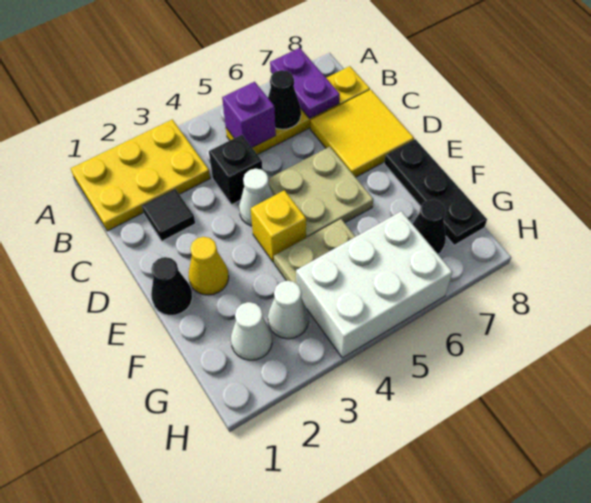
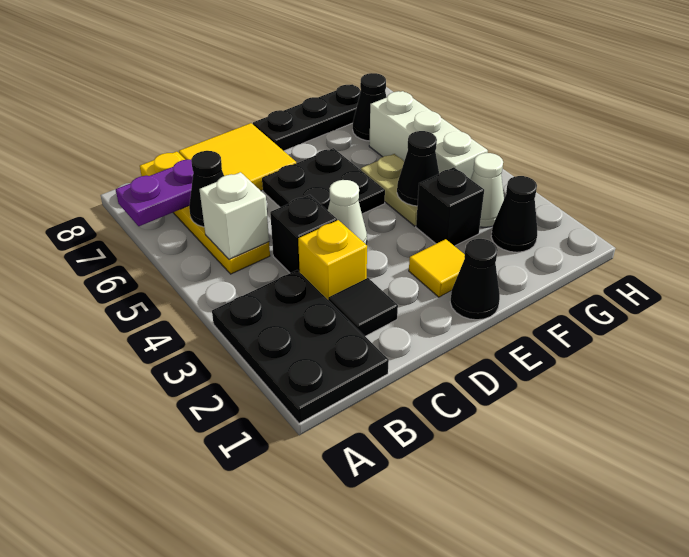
yellow 2x3 plate [71,120,210,231] -> black 2x3 plate [212,270,389,423]
purple 1x1 brick [222,82,276,148] -> white 1x1 brick [199,172,269,259]
tan 2x2 plate [268,147,373,238] -> black 2x2 plate [262,148,385,214]
yellow 1x1 cone [189,237,229,295] -> yellow 1x1 tile [409,239,465,297]
yellow 1x1 brick [251,190,306,262] -> yellow 1x1 brick moved to [298,220,367,299]
none -> black 1x1 brick [416,167,484,246]
none -> black 1x1 cone [397,131,439,206]
white 1x1 cone [231,302,272,360] -> black 1x1 cone [491,176,537,252]
white 2x3 brick [296,211,452,358] -> white 1x3 brick [369,91,488,179]

